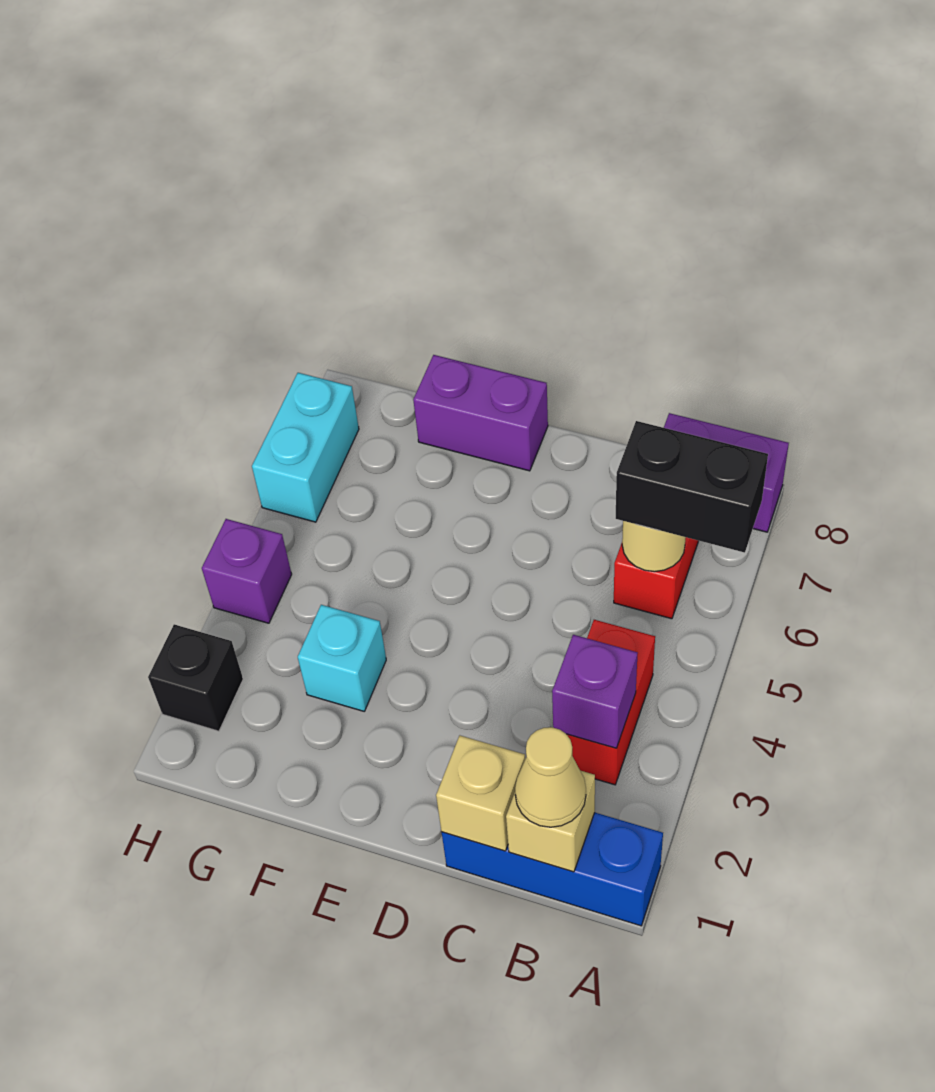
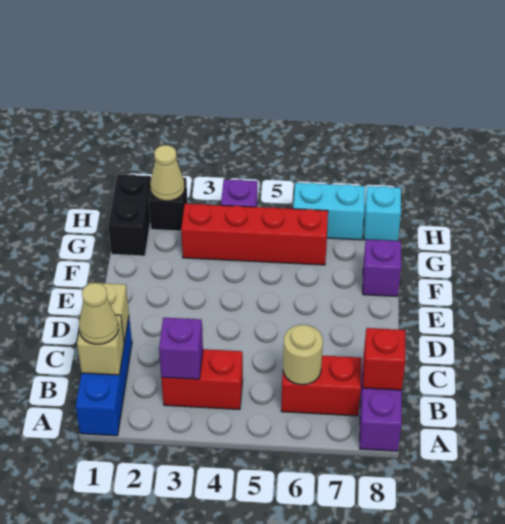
black 1x2 brick [616,421,768,553] -> black 1x2 brick moved to [108,174,151,256]
none -> red 1x1 brick [363,328,405,390]
purple 1x2 brick [413,355,548,471] -> purple 1x1 brick [363,239,401,296]
cyan 1x1 brick [298,605,386,711] -> cyan 1x1 brick moved to [364,186,401,241]
none -> red 1x4 brick [181,204,328,265]
none -> tan 1x1 cone [150,145,185,201]

